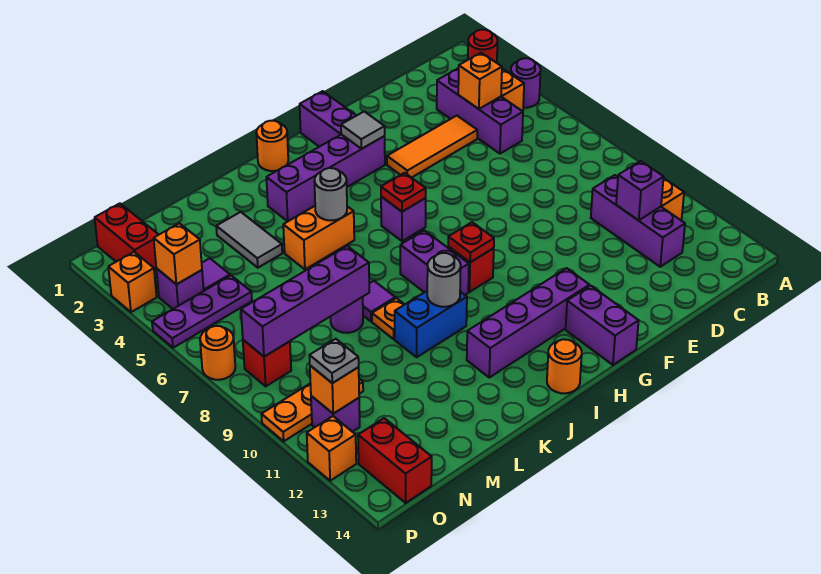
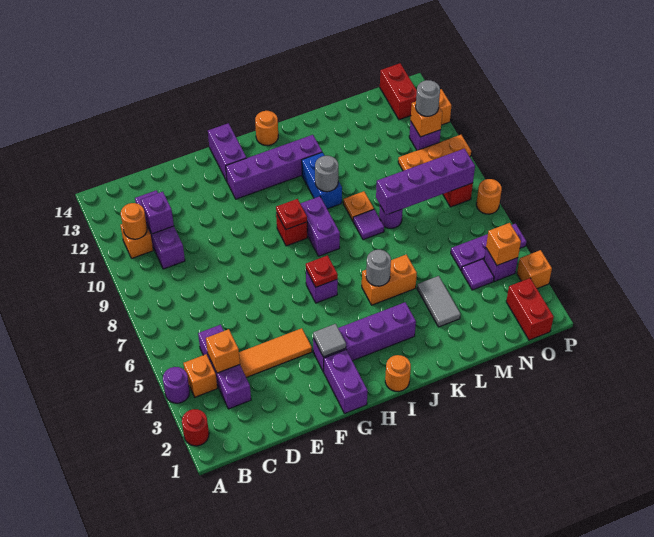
none -> orange 1x1 round brick [121,203,147,239]
blue 1x2 brick [395,291,467,357] -> blue 1x2 brick turned to [302,152,342,209]
grey 1x1 plate [309,339,359,383] -> grey 1x1 round brick [416,80,440,116]

